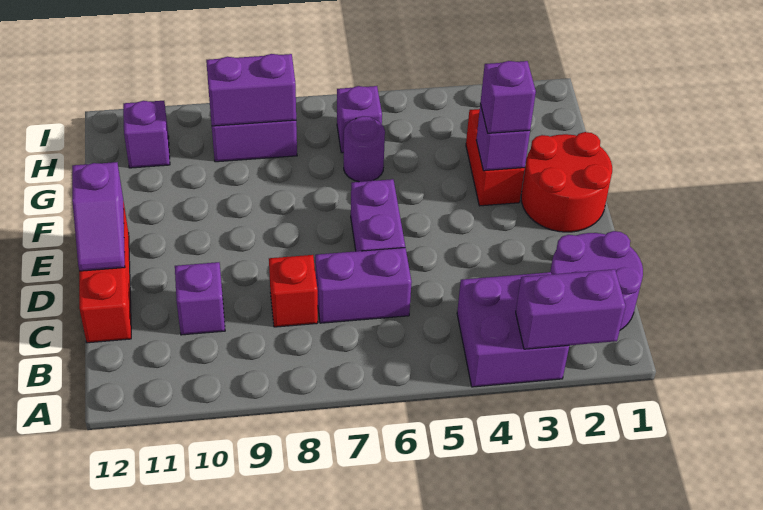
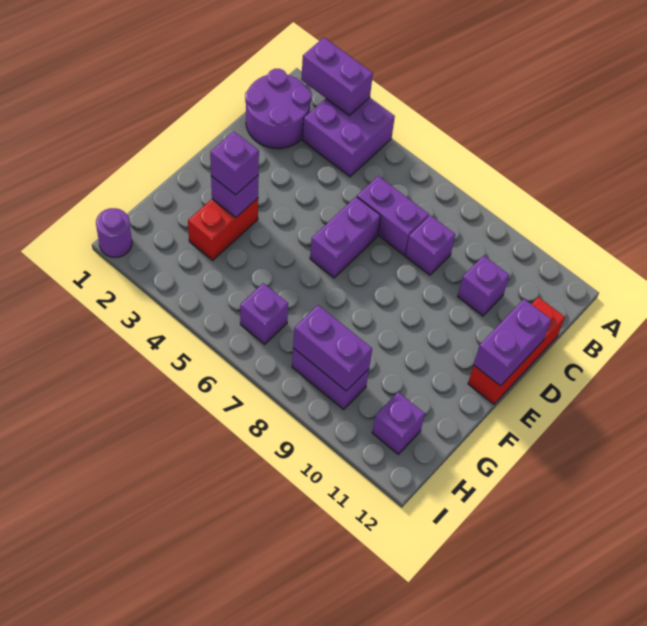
red 1x1 brick [269,255,318,327] -> purple 1x1 brick [406,215,455,275]
purple 1x2 slope [72,162,125,271] -> purple 1x2 brick [474,299,551,386]
red 2x2 round brick [521,132,612,232] -> none
purple 1x1 round brick [344,116,385,182] -> purple 1x1 round brick moved to [96,208,132,257]

